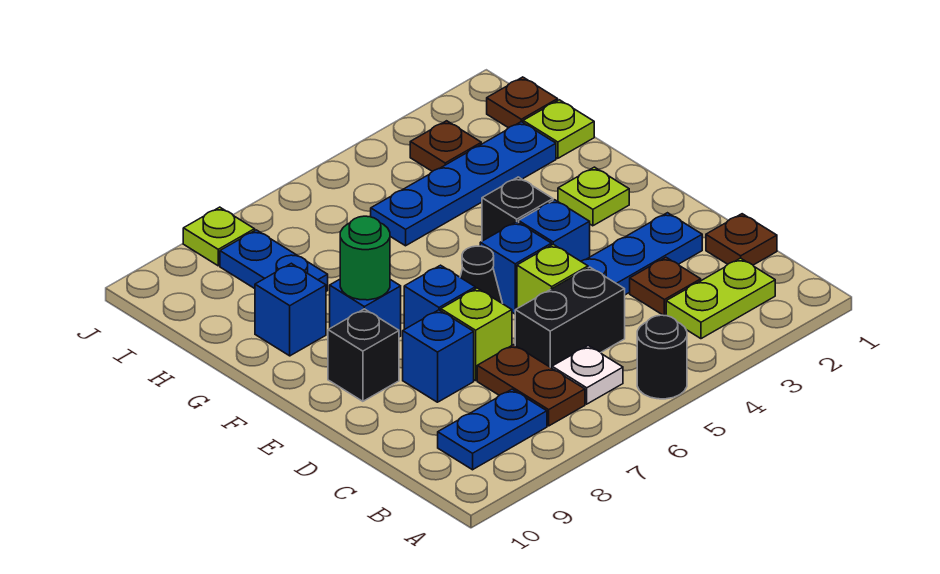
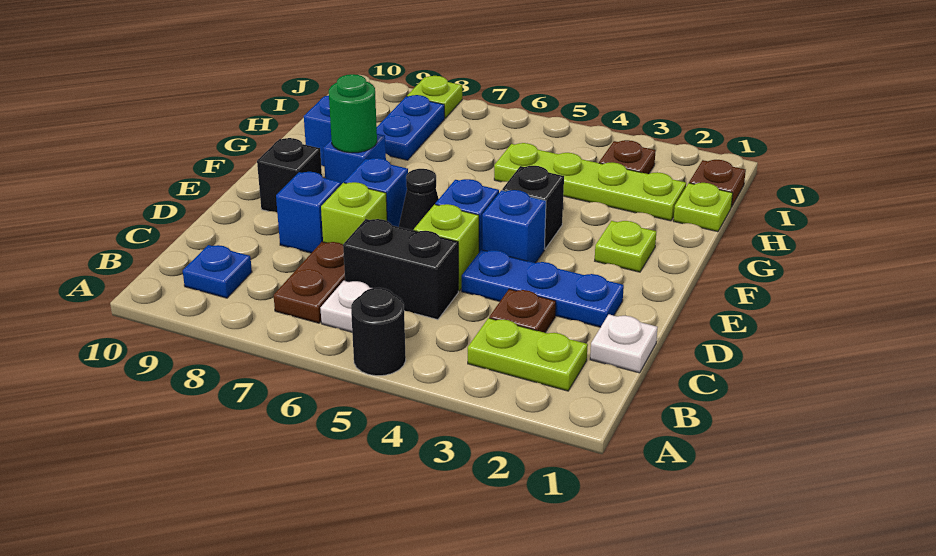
blue 1x2 plate [438,389,547,470] -> blue 1x1 plate [183,245,252,298]
brown 1x1 plate [706,214,777,265] -> white 1x1 plate [590,314,658,373]
blue 1x4 plate [371,122,556,246] -> lime 1x4 plate [494,143,686,221]

